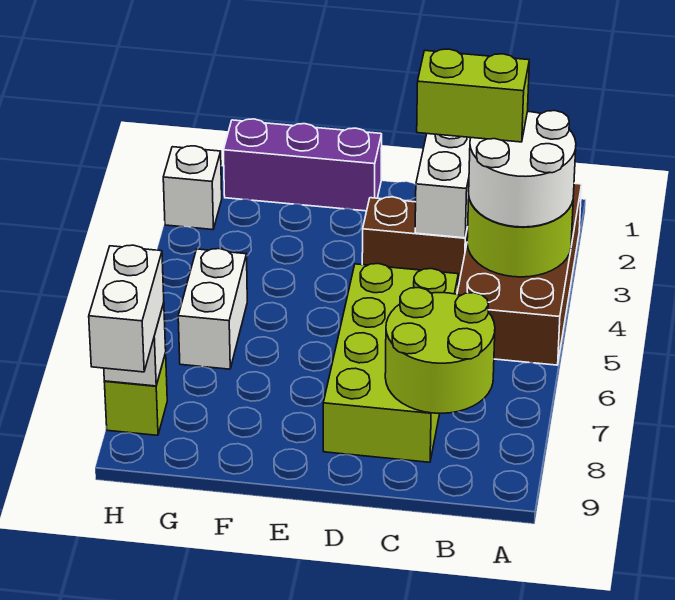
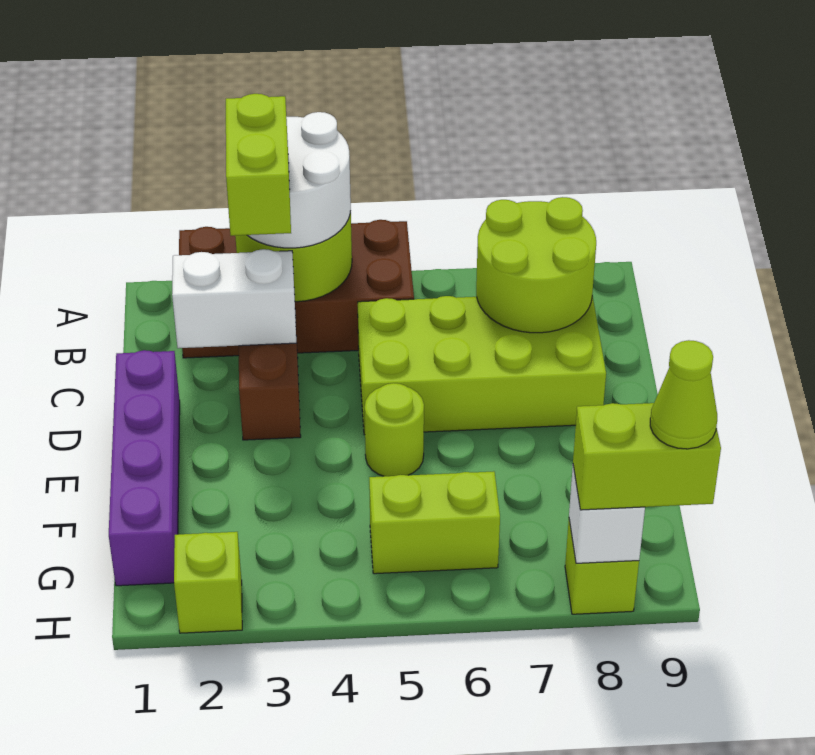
purple 1x3 brick [223,119,382,211] -> purple 1x4 brick [109,350,180,586]
none -> lime 1x1 round brick [365,383,424,476]
white 1x2 brick [178,249,247,369] -> lime 1x2 brick [369,471,500,574]
white 1x1 brick [163,146,222,230] -> lime 1x1 brick [174,532,242,633]
white 1x2 brick [89,245,164,372] -> lime 1x2 brick [573,403,721,510]
none -> lime 1x1 cone [650,340,717,449]

